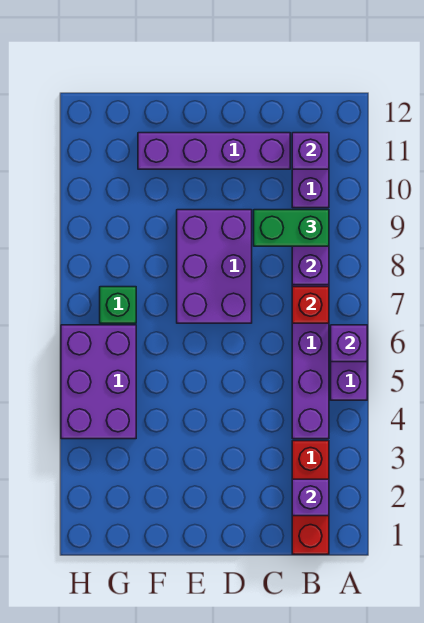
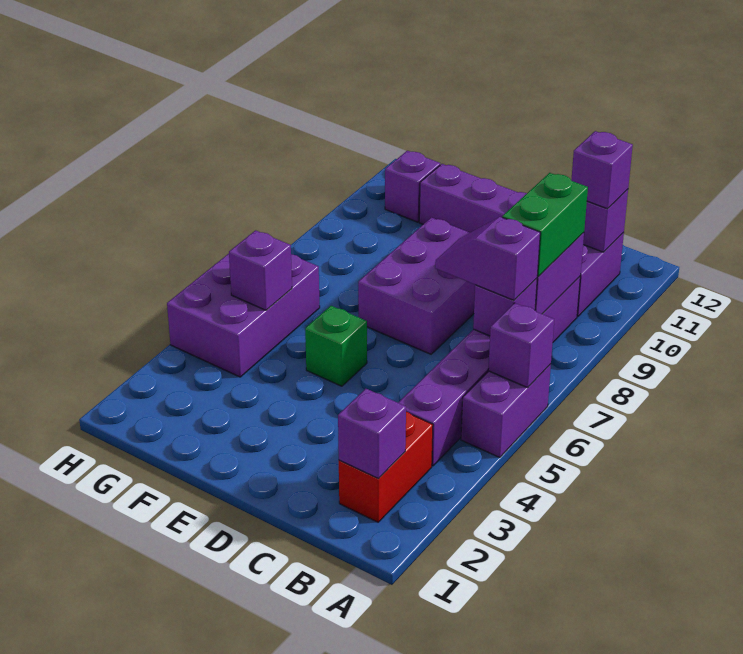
red 1x3 brick [292,441,329,554] -> red 1x2 brick [339,412,433,522]
red 1x1 brick [292,287,329,323] -> purple 1x1 brick [473,278,537,336]
none -> purple 1x2 slope [435,217,540,300]
green 1x2 brick [254,210,329,246] -> green 1x2 brick turned to [502,173,588,276]
none -> purple 1x1 brick [571,131,633,209]
none -> purple 1x1 brick [229,230,292,310]
green 1x1 brick [100,287,136,323] -> green 1x1 brick moved to [305,306,367,386]
none -> purple 1x1 brick [385,151,440,222]

